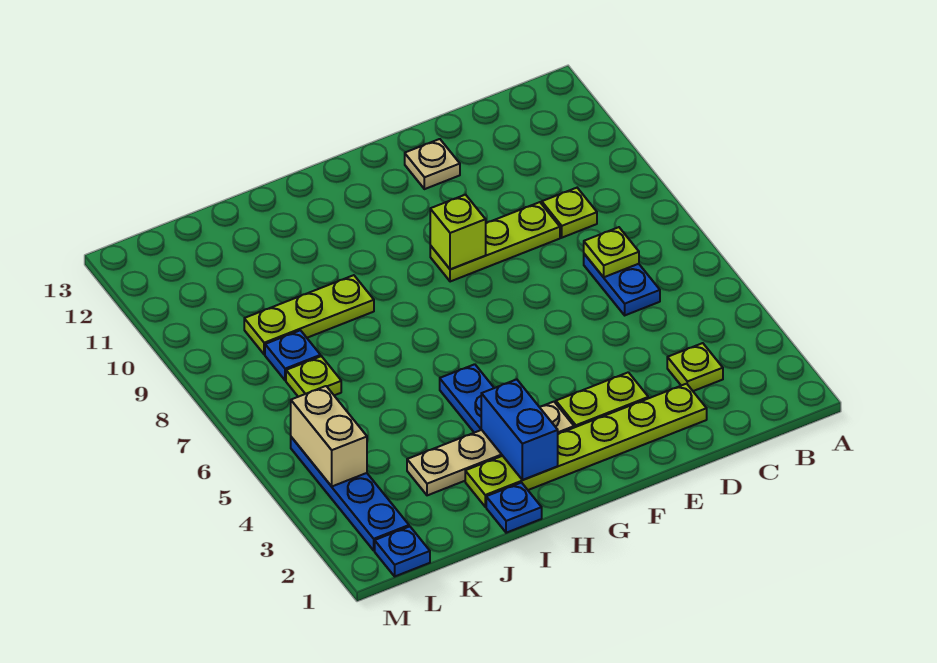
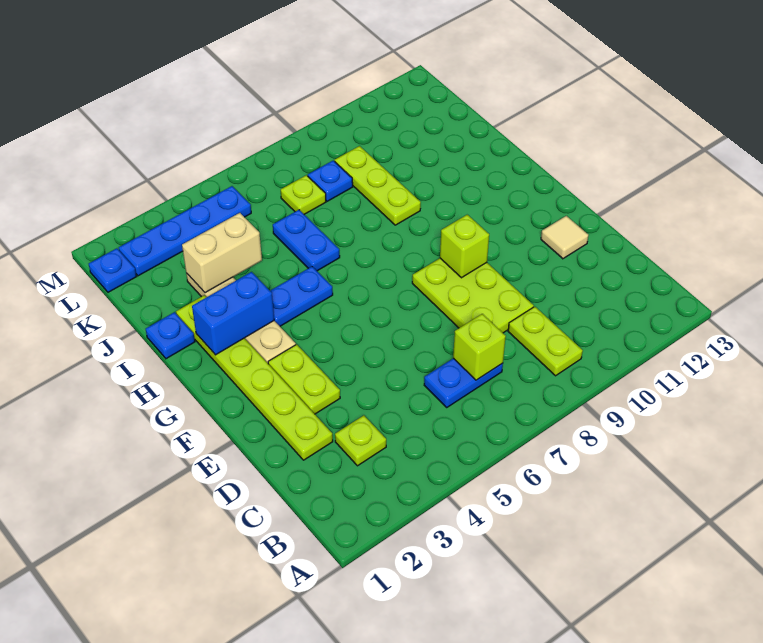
lime 1x1 plate [584,227,639,277] -> lime 1x1 brick [453,314,506,380]
lime 1x1 plate [542,188,597,238] -> lime 1x2 plate [508,307,583,376]
lime 1x3 plate [430,202,560,282] -> lime 2x3 plate [412,258,534,333]
tan 1x1 plate [405,139,460,189] -> tan 1x1 tile [541,216,588,259]
none -> blue 1x2 plate [273,210,340,271]
tan 1x2 brick [291,386,367,486] -> tan 1x2 brick moved to [182,213,262,293]

